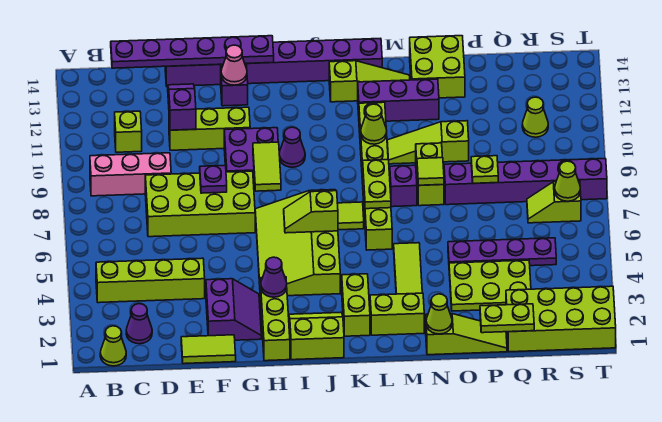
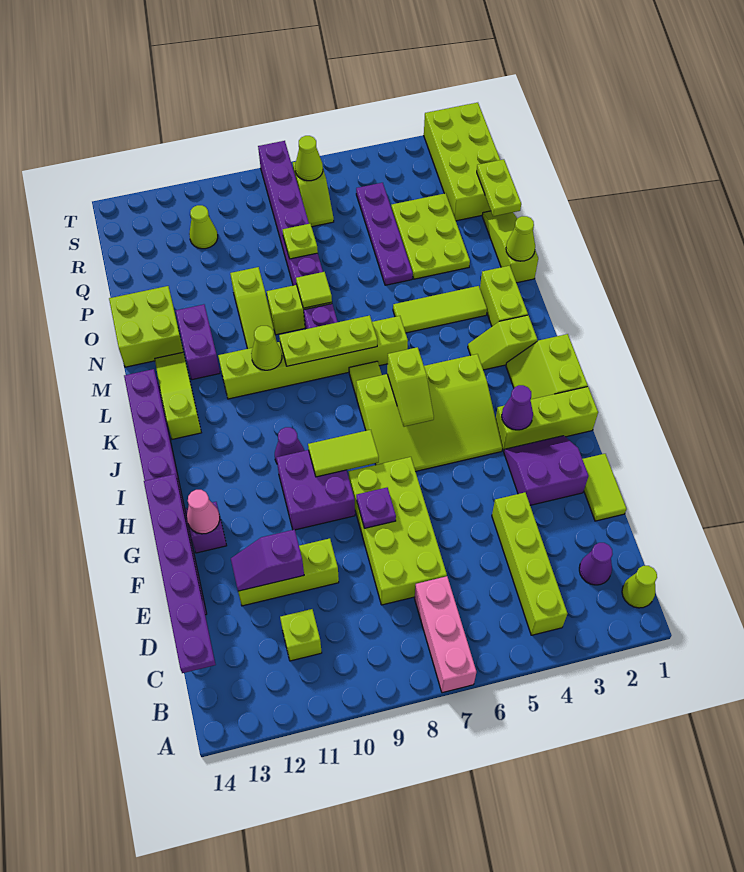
pink 1x3 brick [90,153,171,196] -> pink 1x3 brick moved to [414,576,476,693]
lime 1x3 brick [169,107,250,150] -> lime 1x3 brick turned to [238,538,339,606]
lime 1x2 brick [342,274,370,336] -> lime 1x2 slope [468,315,537,370]
lime 1x2 plate [363,160,391,209] -> lime 1x3 plate [279,315,377,366]
purple 1x3 brick [358,79,439,121] -> purple 1x2 brick [176,304,220,380]

